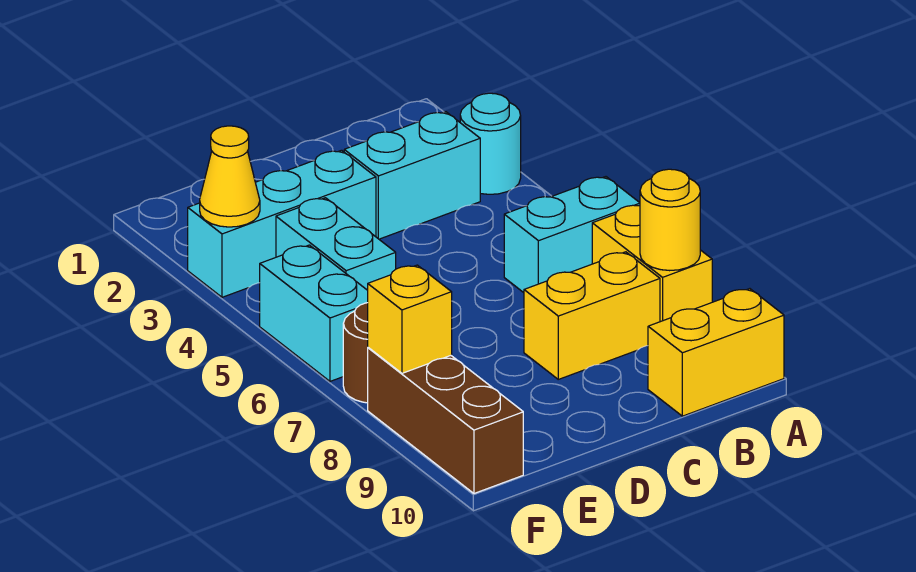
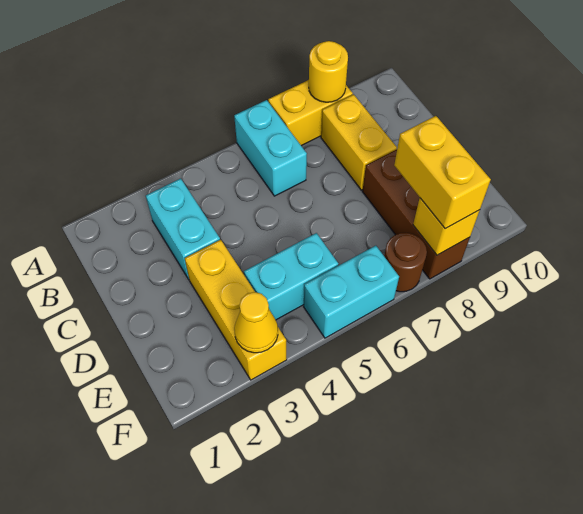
cyan 1x1 round brick [460,93,521,194] -> none
yellow 1x2 brick [648,289,784,416] -> yellow 1x2 brick moved to [394,116,491,229]
cyan 1x3 brick [188,150,376,297] -> yellow 1x3 brick [185,240,287,380]
brown 1x3 brick [368,348,523,493] -> brown 1x3 brick turned to [362,149,470,279]

